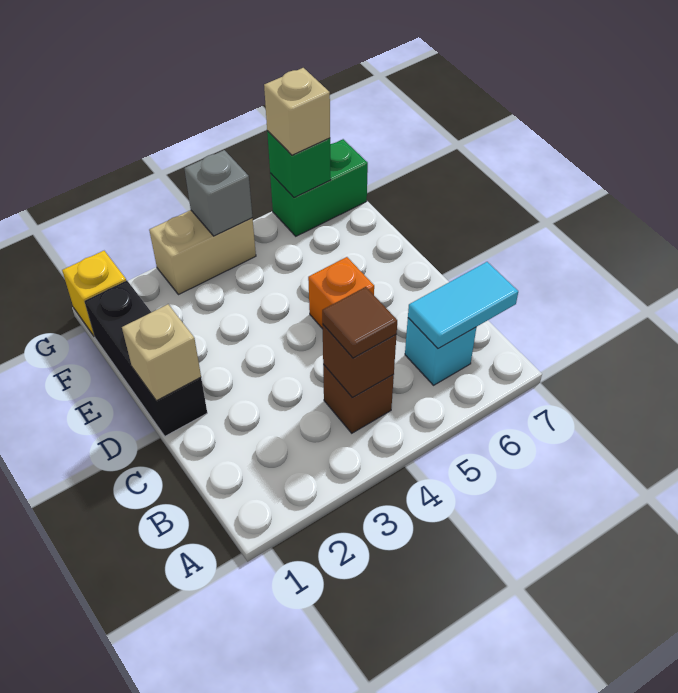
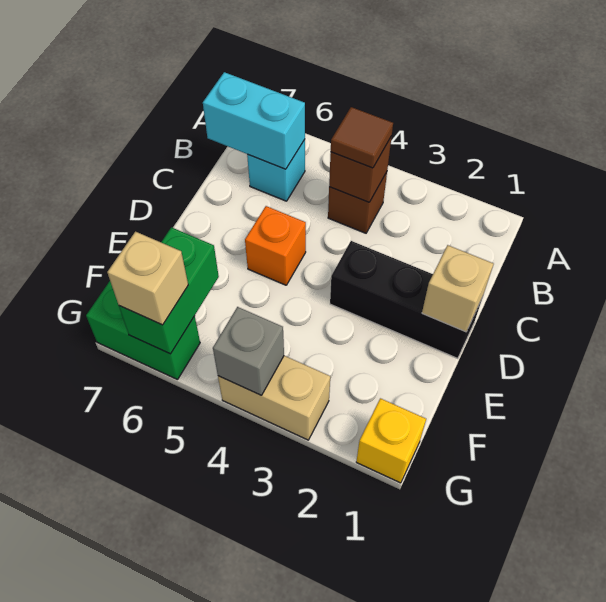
cyan 1x2 tile [408,262,518,348] -> cyan 1x2 brick [203,72,305,169]
black 1x3 brick [85,280,207,436] -> black 1x3 brick turned to [330,241,482,359]
green 1x1 brick [267,131,331,197] -> green 1x2 brick [119,227,219,354]

